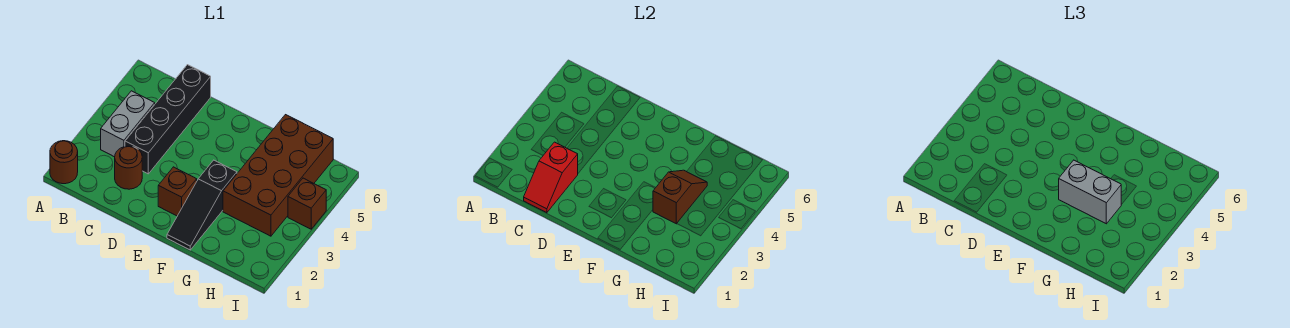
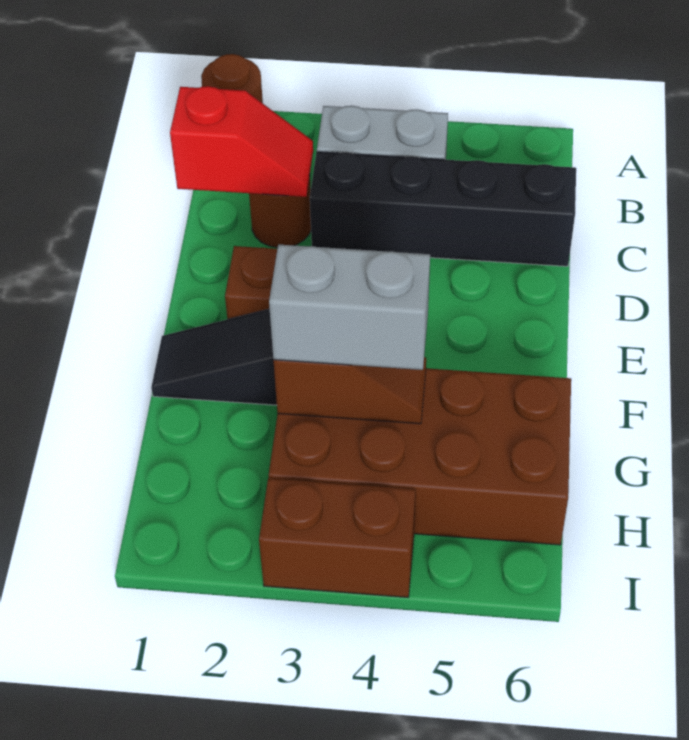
red 1x2 slope [524,142,578,213] -> red 1x2 slope turned to [170,86,313,197]
grey 1x2 brick [1059,160,1121,224] -> grey 1x2 brick turned to [269,245,430,370]
brown 1x1 brick [288,178,326,229] -> brown 1x2 brick [259,478,415,597]

